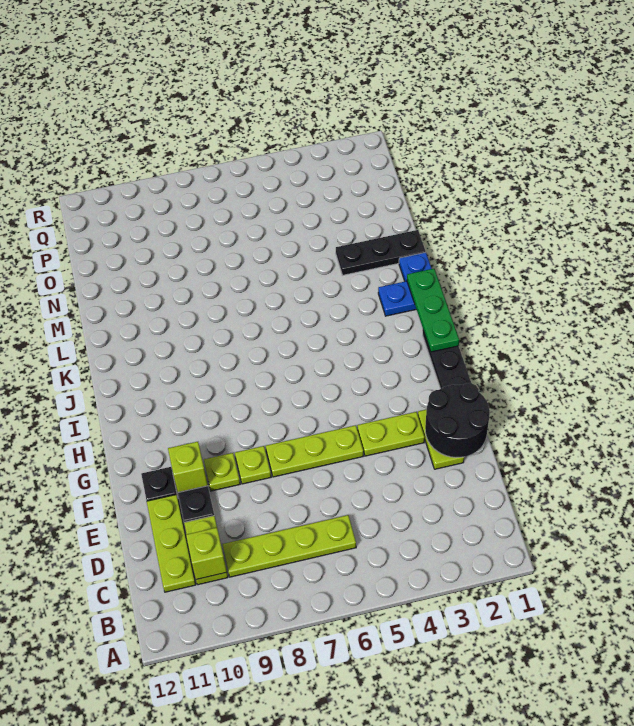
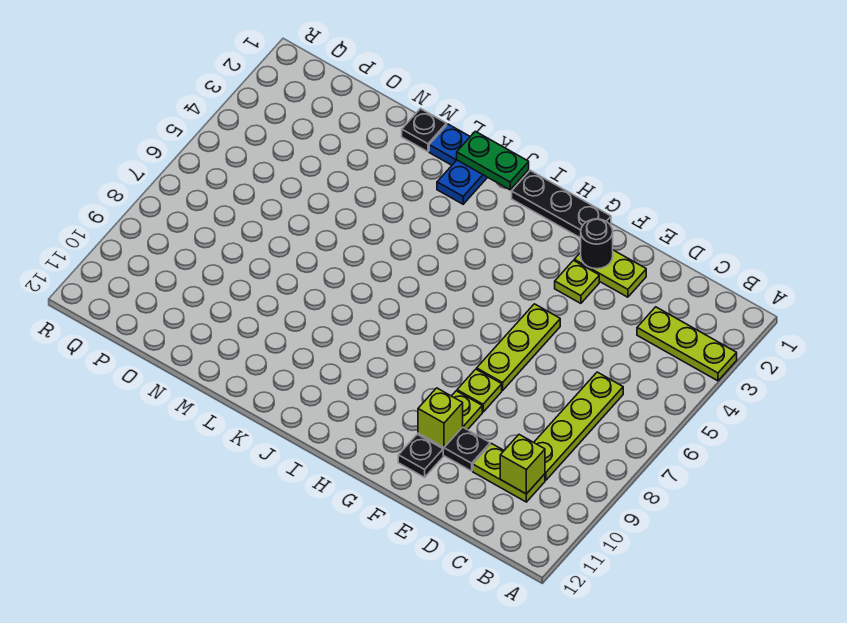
lime 1x3 plate [147,495,196,592] -> lime 1x3 plate moved to [637,307,737,381]
black 2x2 round brick [425,383,490,458] -> black 1x1 round brick [581,219,613,269]
lime 1x2 plate [357,412,425,456] -> lime 1x1 plate [555,261,599,303]
green 1x3 plate [407,269,459,352] -> green 1x2 plate [457,131,529,190]
black 1x3 plate [336,230,426,275] -> black 1x1 plate [402,109,447,152]

